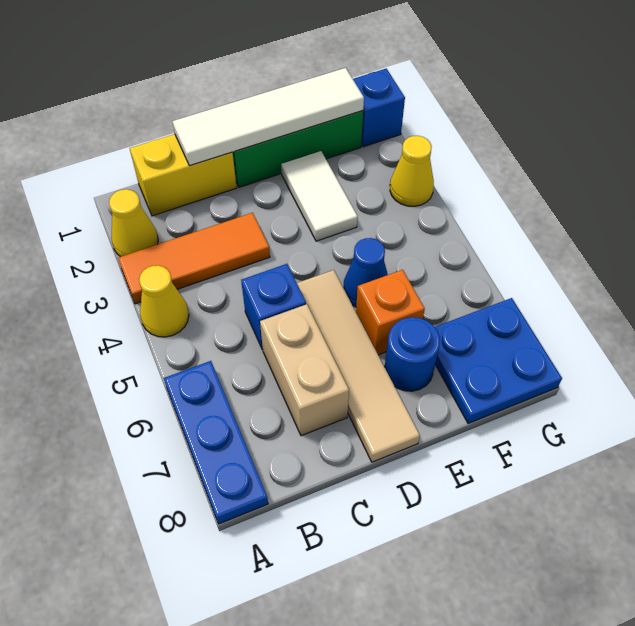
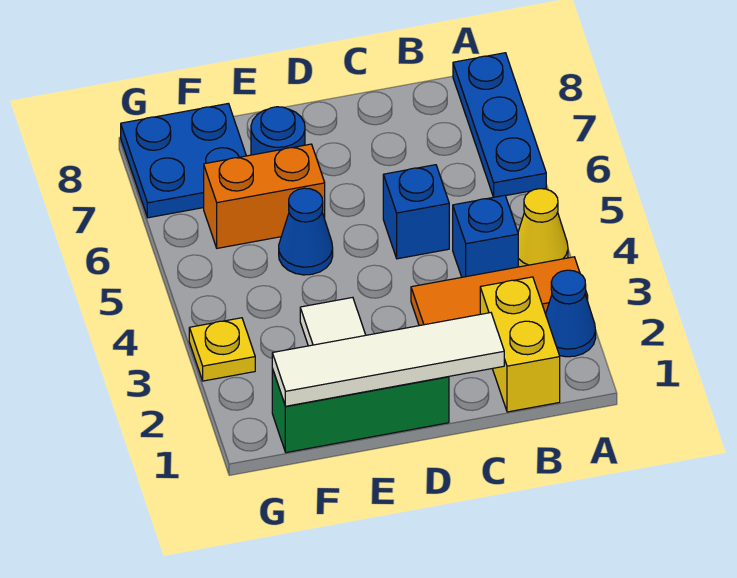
yellow 1x1 cone [109,189,158,257] -> blue 1x1 cone [546,270,596,357]
yellow 1x2 brick [130,134,237,216] -> yellow 1x2 brick turned to [480,277,560,412]
tan 1x2 brick [260,304,349,436] -> none
tan 1x4 tile [297,270,420,462] -> none
orange 1x1 brick [356,270,425,355] -> orange 1x2 brick [204,144,325,248]
blue 1x1 brick [353,69,405,147] -> blue 1x1 brick moved to [453,195,518,277]
yellow 1x1 cone [390,136,434,206] -> yellow 1x1 plate [189,318,255,381]

